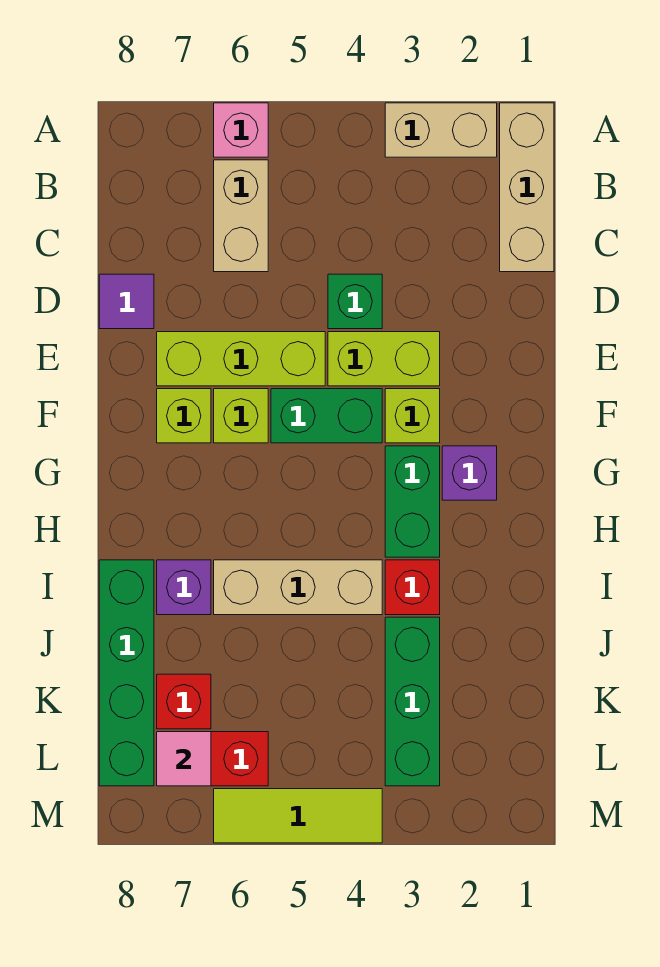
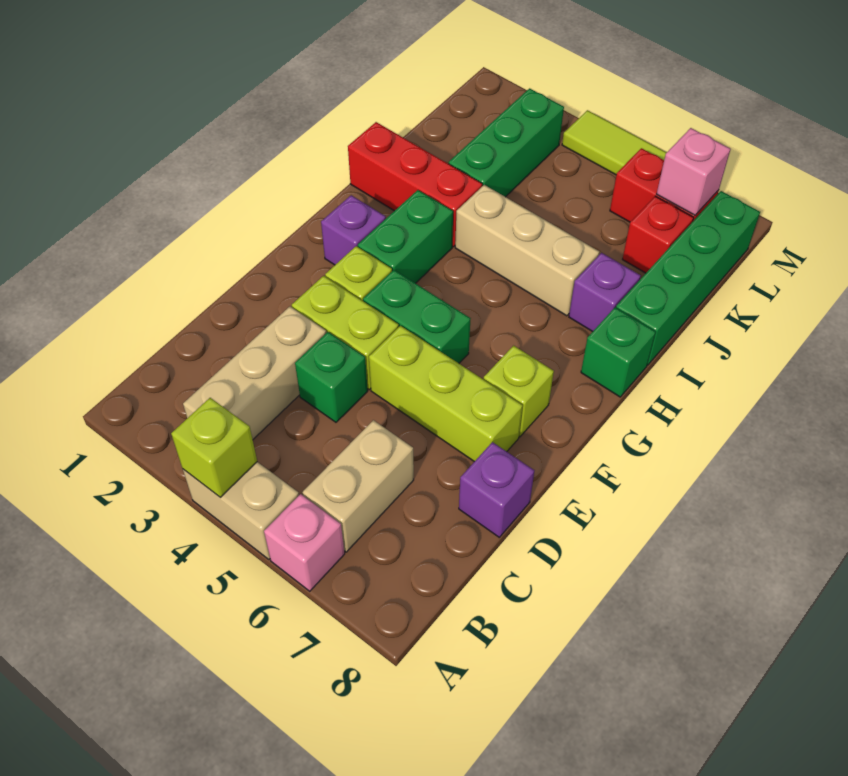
tan 1x3 brick [500,103,554,272] -> tan 1x3 brick moved to [183,307,326,439]
tan 1x2 brick [385,103,497,157] -> tan 1x2 brick moved to [183,462,299,559]
purple 1x1 tile [99,274,154,329] -> purple 1x1 brick [459,442,535,537]
lime 1x1 brick [214,389,268,443] -> lime 1x1 brick moved to [171,398,257,497]
none -> green 1x1 brick [581,308,656,397]
red 1x1 brick [385,560,440,615] -> red 1x3 brick [348,122,482,247]
pink 1x1 tile [157,732,211,786] -> pink 1x1 brick [657,128,731,215]

